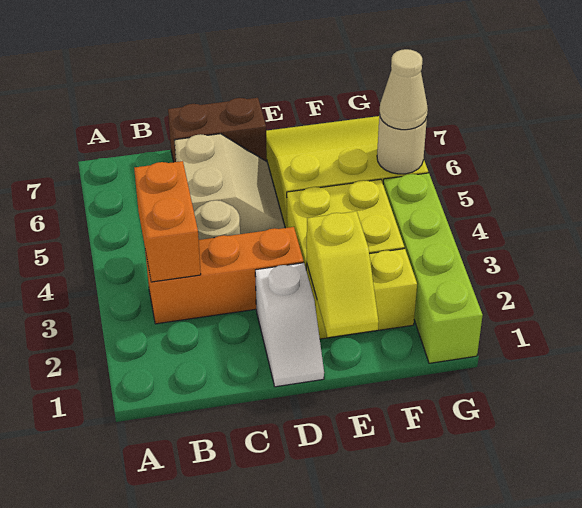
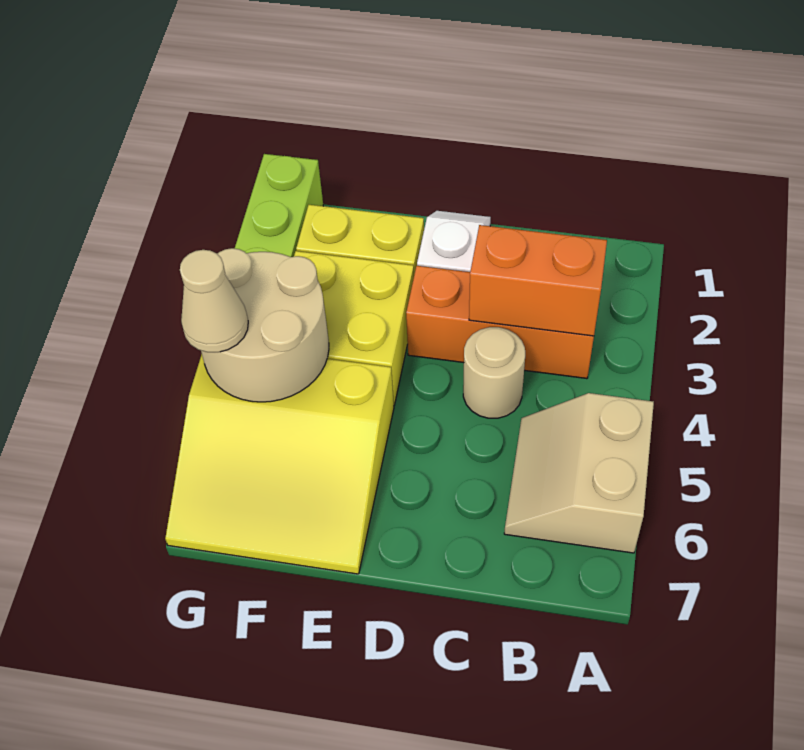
orange 1x2 brick [134,161,201,282] -> orange 1x2 brick turned to [469,225,607,336]
tan 2x2 slope [174,134,284,234] -> tan 2x2 slope moved to [504,393,654,553]
brown 1x2 brick [168,98,267,162] -> none
yellow 1x2 slope [307,211,379,337] -> none
tan 1x1 round brick [377,113,427,174] -> tan 2x2 round brick [201,248,329,402]

